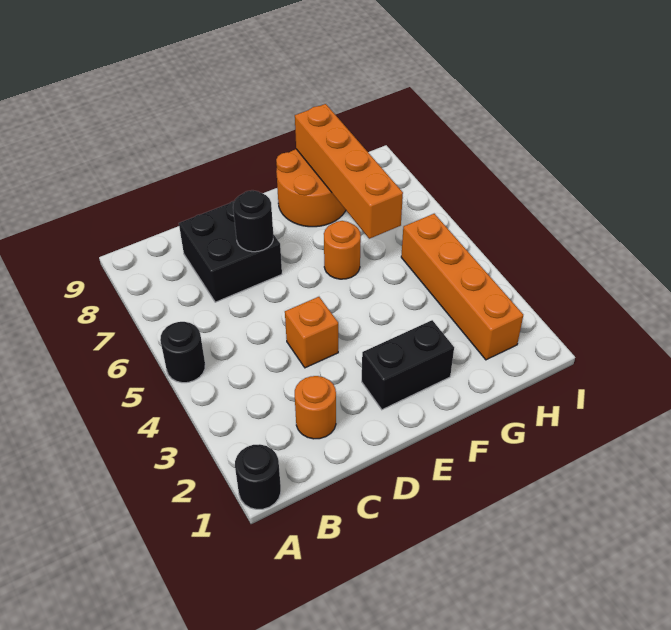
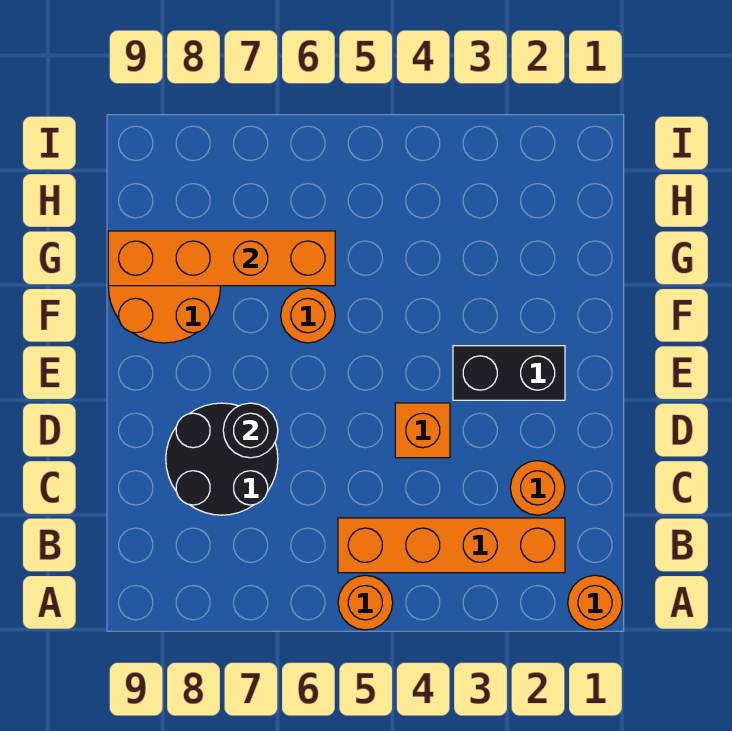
black 1x1 round brick [235,444,281,509] -> orange 1x1 round brick [568,575,622,630]
black 1x1 round brick [160,322,205,383] -> orange 1x1 round brick [338,575,393,630]
black 2x2 brick [179,201,282,302] -> black 2x2 round brick [166,403,278,515]
black 1x2 brick [362,320,454,410] -> black 1x2 brick turned to [453,346,565,400]
orange 1x4 brick [401,214,523,360] -> orange 1x4 brick moved to [338,518,565,573]

